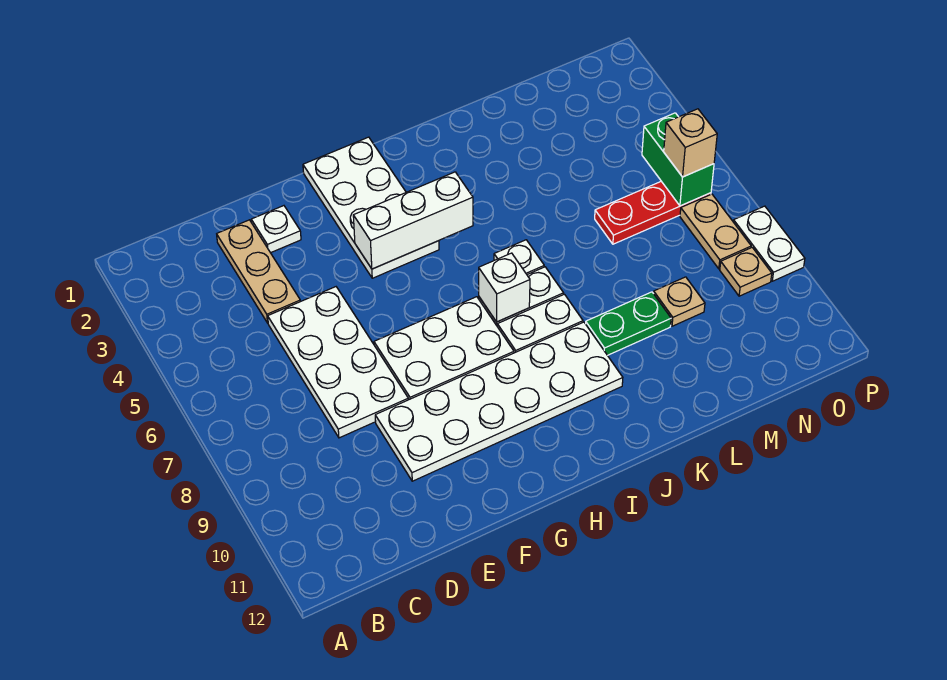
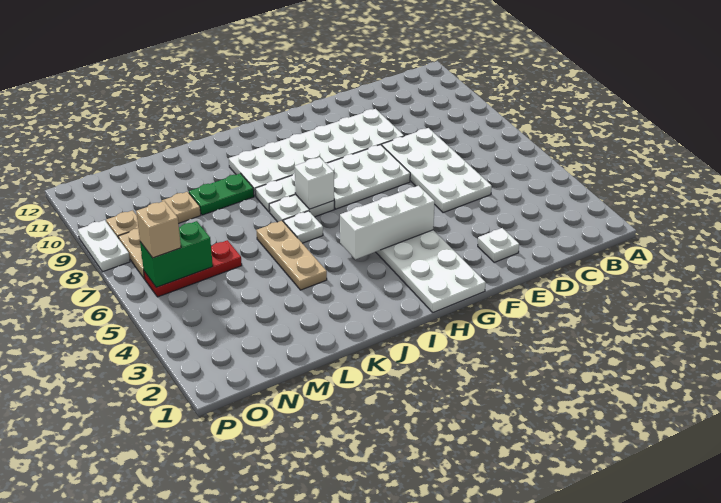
tan 1x3 plate [217,220,300,323] -> tan 1x3 plate moved to [256,221,327,290]
green 1x2 brick [642,113,714,206] -> green 1x2 brick turned to [140,221,213,287]

